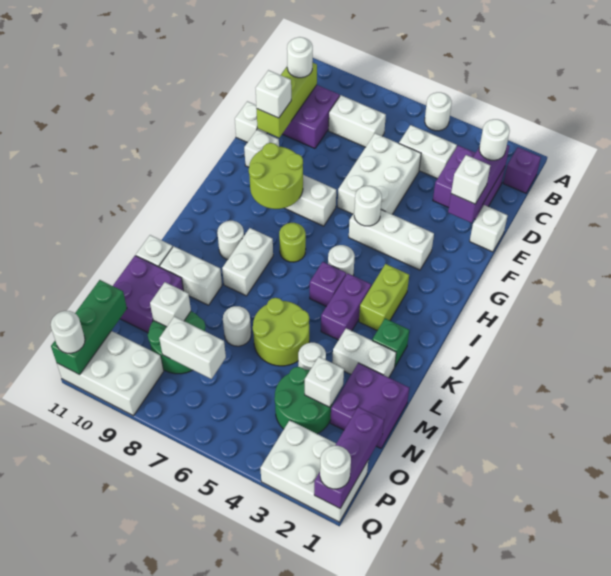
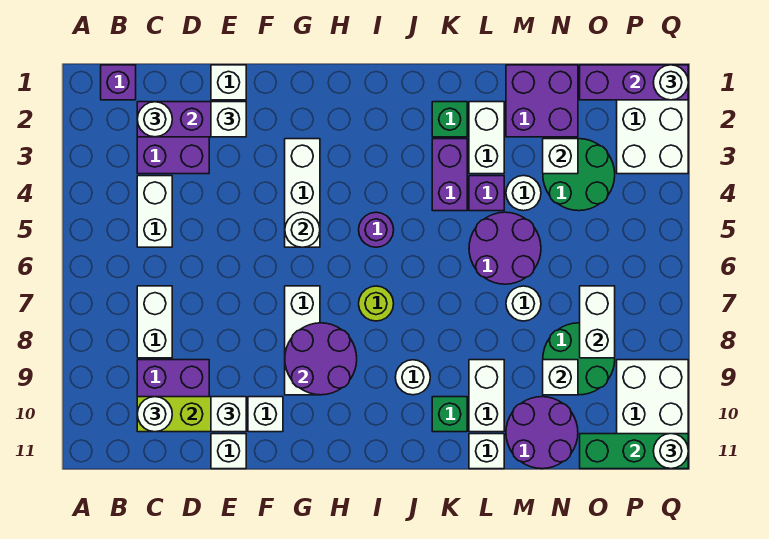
white 1x1 round brick [425,92,452,131] -> none
white 2x3 brick [338,133,421,214] -> none
lime 2x2 round brick [249,143,303,209] -> purple 2x2 round brick [285,323,357,395]
lime 1x2 brick [359,264,409,331] -> none
white 1x1 round brick [328,245,355,275] -> purple 1x1 round brick [359,212,394,247]
purple 1x2 brick [321,273,371,340] -> purple 1x2 brick turned to [432,139,467,211]
purple 1x1 brick [310,262,346,307] -> purple 1x1 brick moved to [469,176,504,211]
white 1x2 brick [222,228,273,296] -> none
none -> green 1x1 brick [432,397,467,432]
lime 2x2 round brick [253,298,309,366] -> purple 2x2 round brick [469,212,541,284]
purple 2x2 brick [113,256,183,333] -> purple 2x2 round brick [506,397,578,469]

